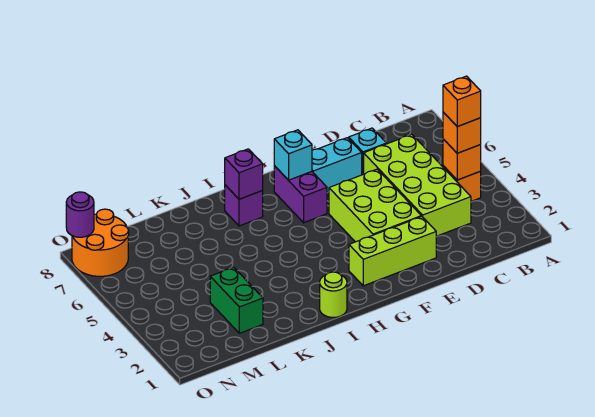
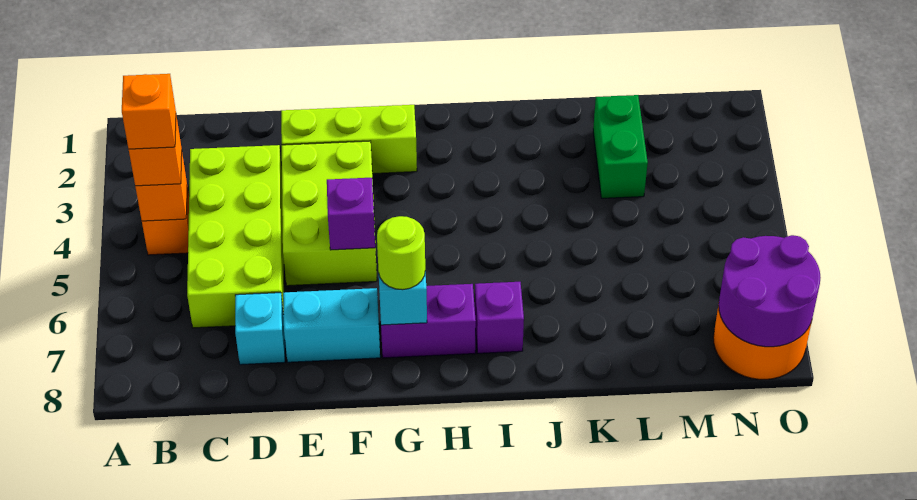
purple 1x2 brick [274,166,327,223] -> purple 1x2 brick turned to [381,284,476,358]
lime 1x1 round brick [320,272,347,317] -> lime 1x1 round brick moved to [377,216,425,290]
purple 1x1 brick [225,149,263,199] -> purple 1x1 brick moved to [327,178,375,250]
purple 1x1 round brick [66,192,94,237] -> purple 2x2 round brick [719,235,821,347]

